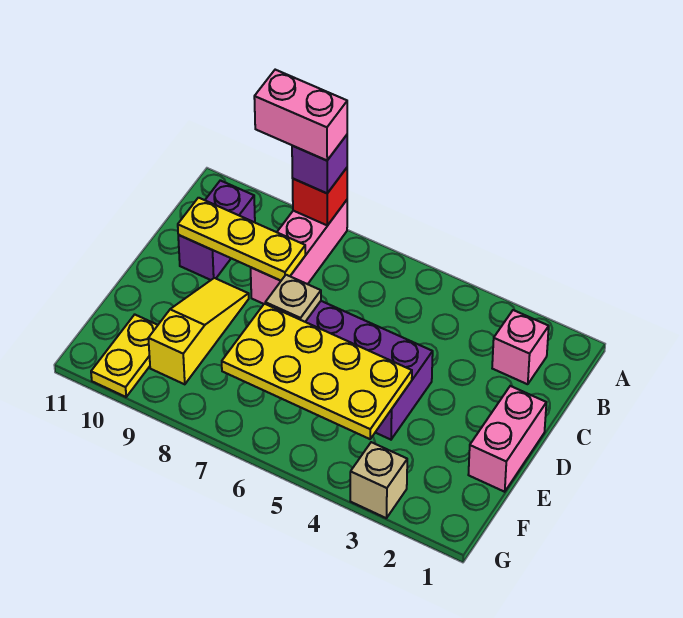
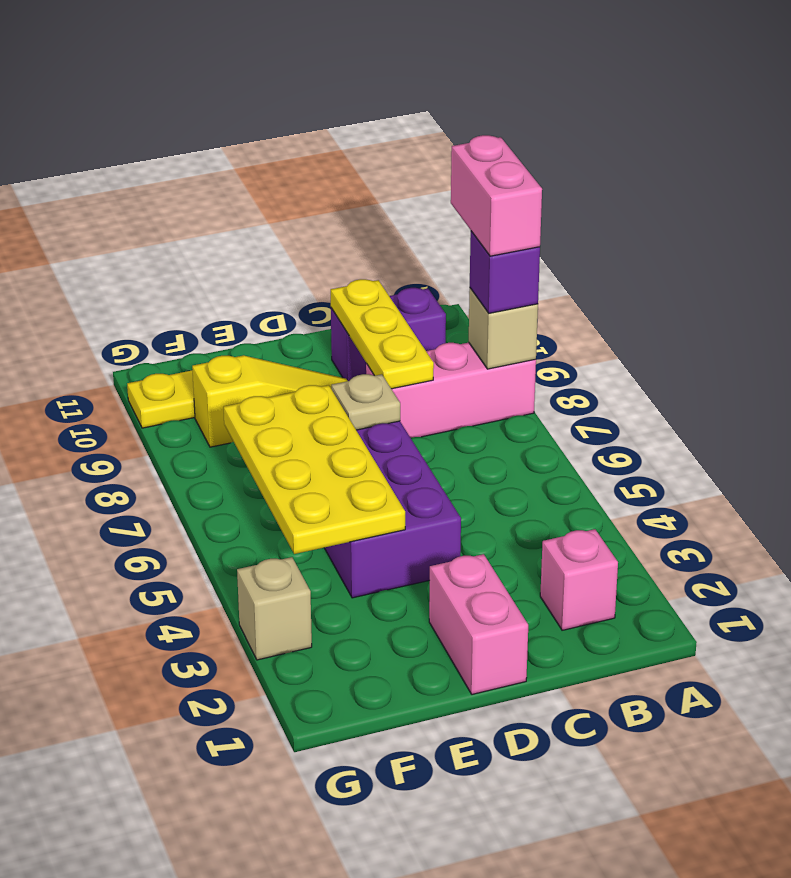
red 1x1 brick [293,168,347,226] -> tan 1x1 brick [469,288,538,369]
pink 1x2 brick [468,386,546,492] -> pink 1x2 brick turned to [429,554,528,694]

